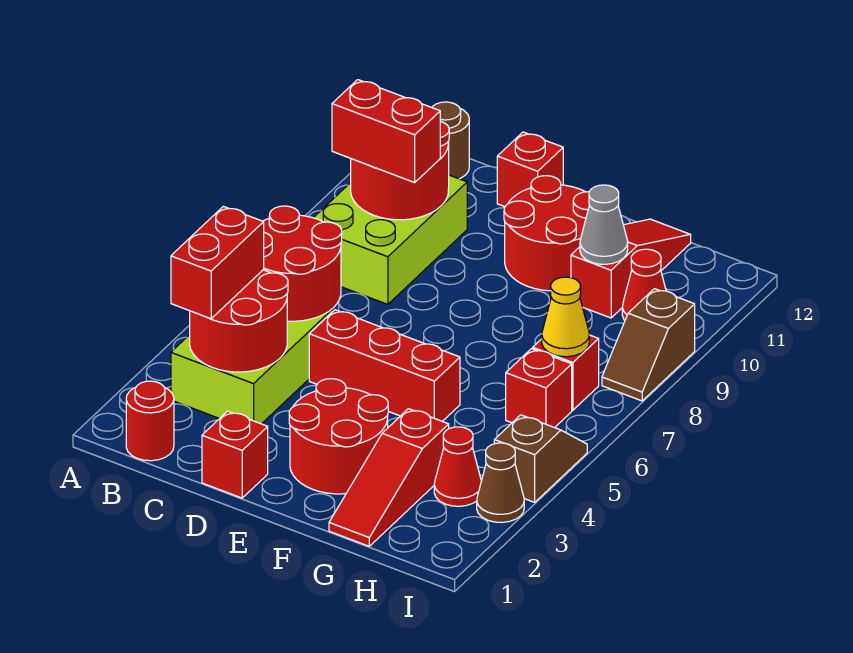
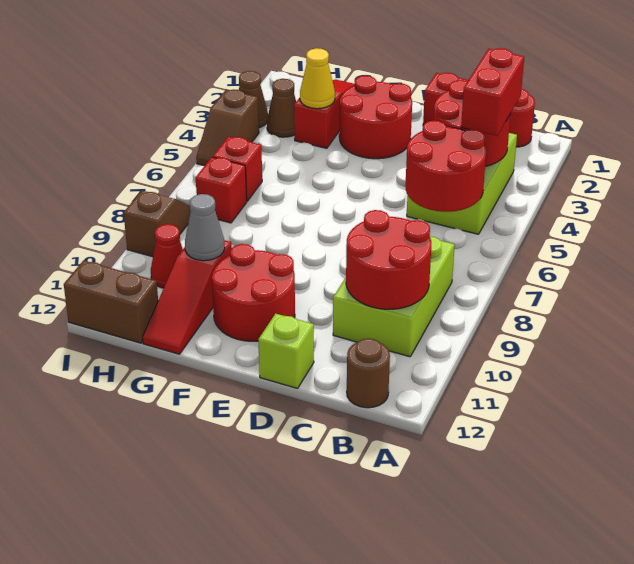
red 1x2 brick [332,80,440,183] -> none
red 1x3 brick [309,310,460,421] -> none
red 1x1 brick [497,132,563,207] -> lime 1x1 brick [258,314,314,388]
red 1x1 cone [434,427,481,506] -> brown 1x1 cone [267,79,296,137]
yellow 1x1 cone [542,277,589,357] -> yellow 1x1 cone moved to [300,48,335,109]
none -> brown 1x2 brick [64,261,158,343]

